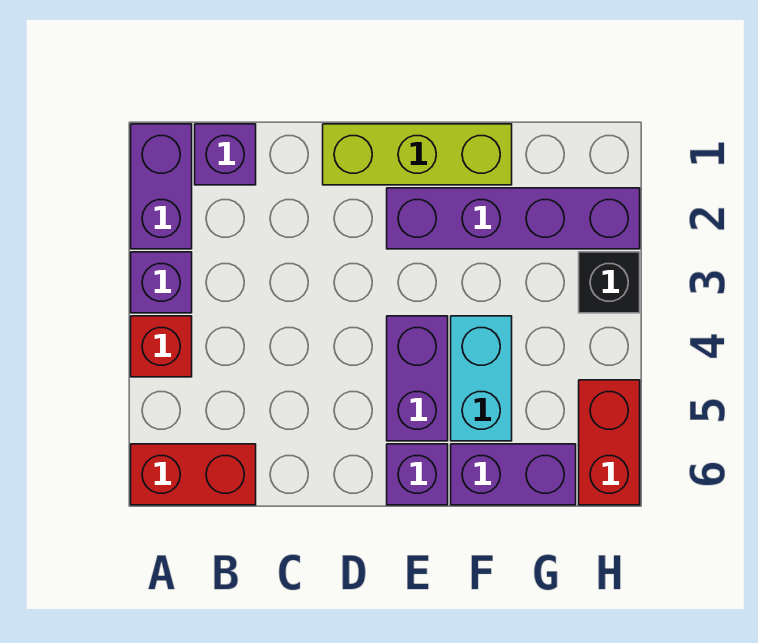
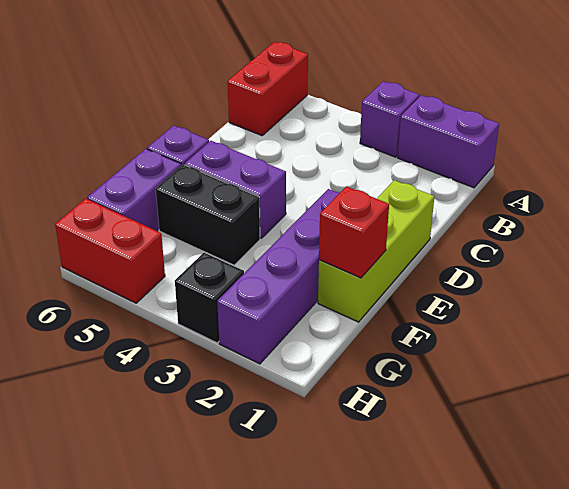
red 1x1 brick [131,316,192,377] -> red 1x1 brick moved to [319,187,389,278]
purple 1x1 brick [195,124,256,185] -> none
cyan 1x2 brick [451,316,512,441] -> black 1x2 brick [156,165,260,265]

